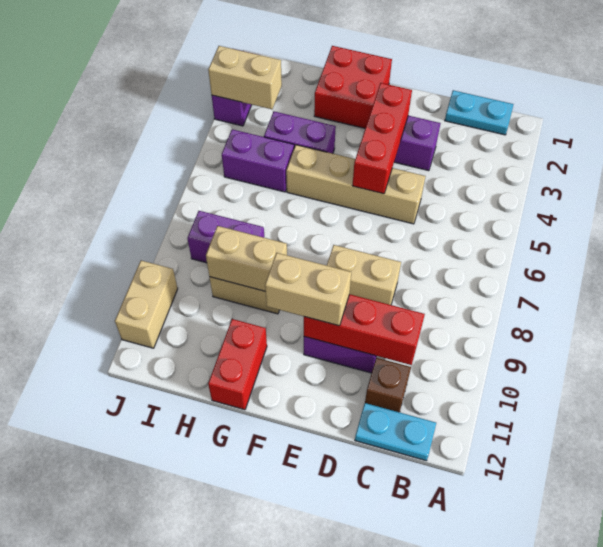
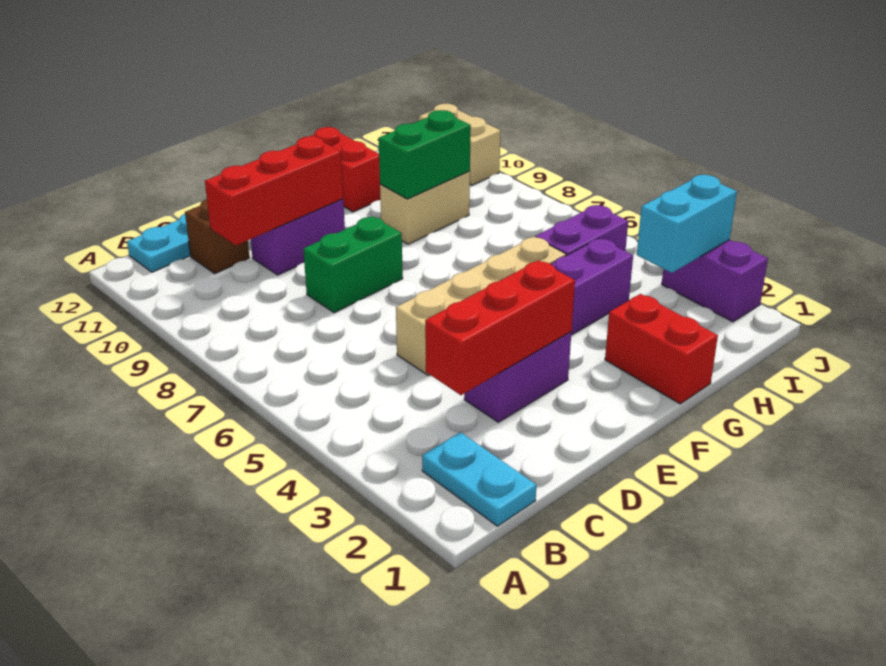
cyan 1x2 plate [445,90,513,135] -> cyan 1x2 plate turned to [422,432,536,526]
tan 1x2 brick [327,245,401,305] -> green 1x2 brick [303,217,403,313]
red 1x3 brick [352,83,412,194] -> red 1x3 brick turned to [425,260,575,395]
tan 1x2 brick [265,253,351,326] -> none
red 2x2 brick [314,46,392,128] -> red 1x2 brick [605,294,718,404]
tan 1x2 brick [206,226,287,291] -> green 1x2 brick [379,110,471,199]
purple 1x2 brick [187,211,264,263] -> none
tan 1x2 brick [208,46,282,109] -> cyan 1x2 brick [637,175,737,273]

